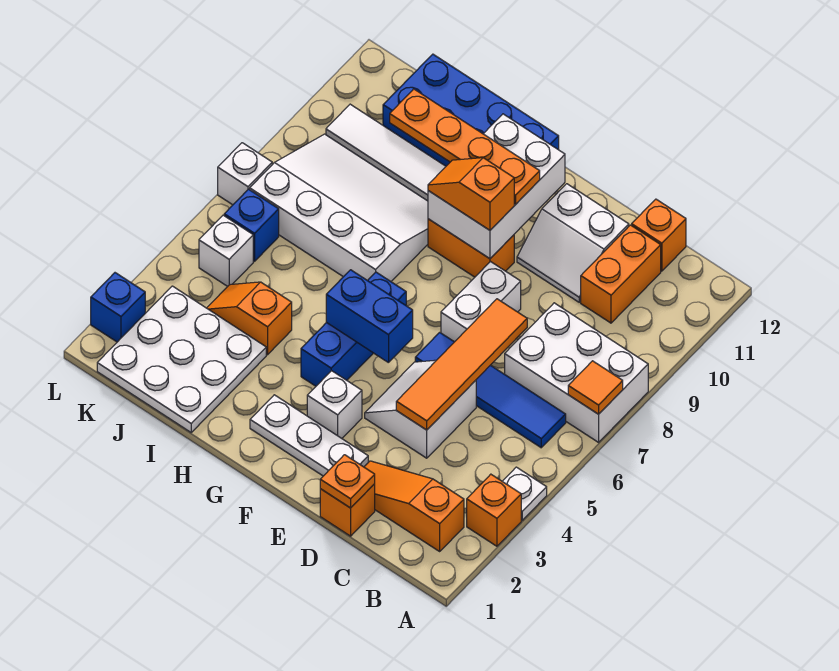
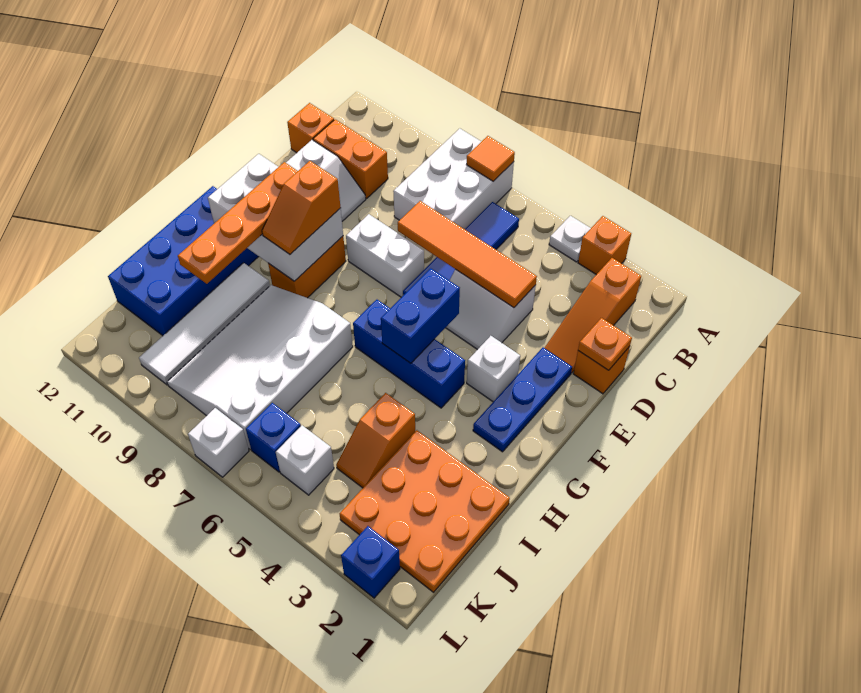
white 1x3 plate [250,395,368,476] -> blue 1x3 plate [473,348,572,452]
white 3x3 plate [97,286,266,432] -> orange 3x3 plate [339,430,510,592]

